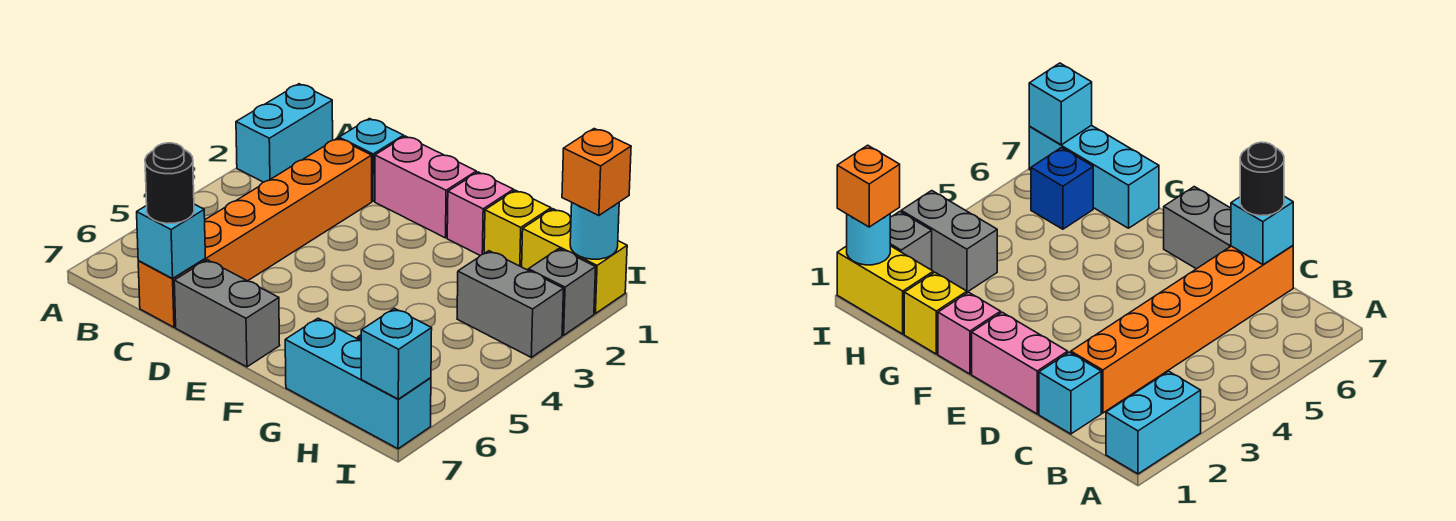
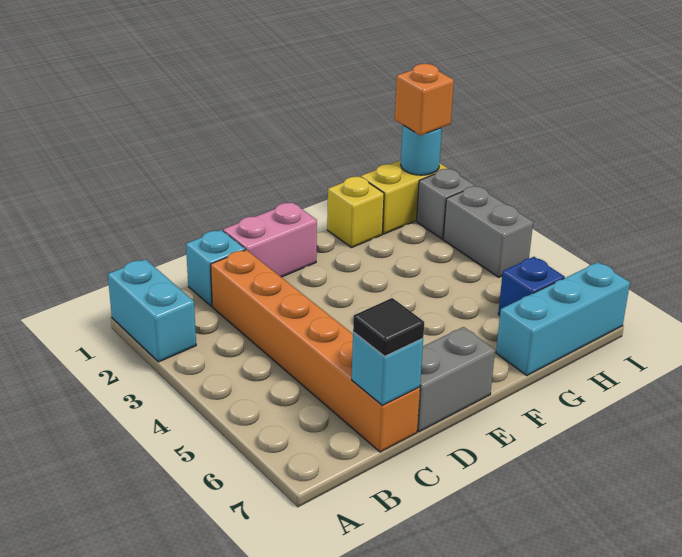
black 1x1 round brick [145,143,194,224] -> black 1x1 tile [353,298,424,356]
pink 1x1 brick [447,172,514,255] -> none
grey 1x2 brick [457,251,564,357] -> grey 1x2 brick turned to [443,186,533,277]
cyan 1x1 brick [361,308,432,399] -> none

